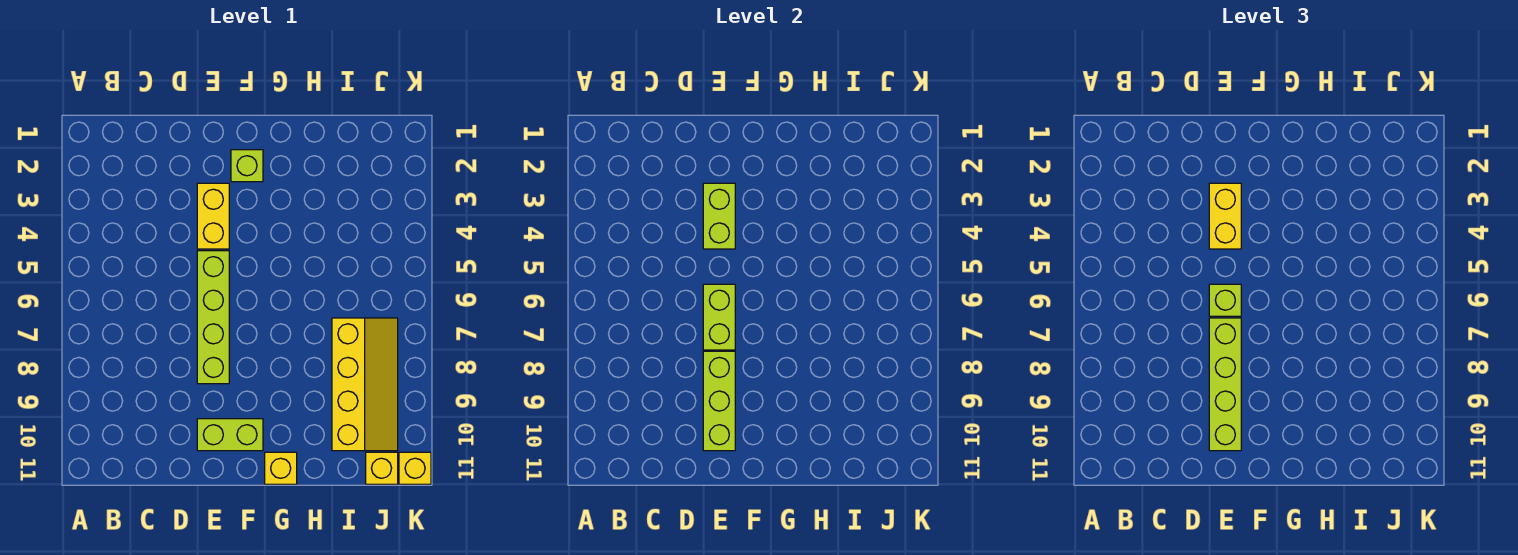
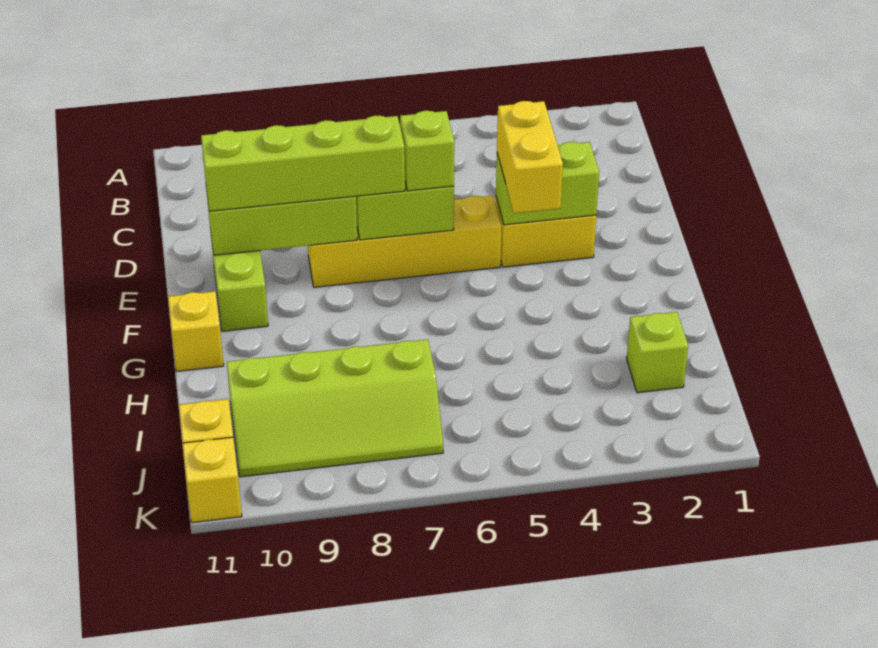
yellow 1x2 brick [1209,183,1241,249] -> yellow 1x2 brick turned to [497,101,563,213]
lime 1x4 brick [197,251,229,384] -> yellow 1x4 brick [308,196,501,287]
lime 1x1 brick [231,150,263,182] -> lime 1x1 brick moved to [627,312,688,393]
yellow 2x4 slope [332,318,398,451] -> lime 2x4 slope [227,339,443,477]

